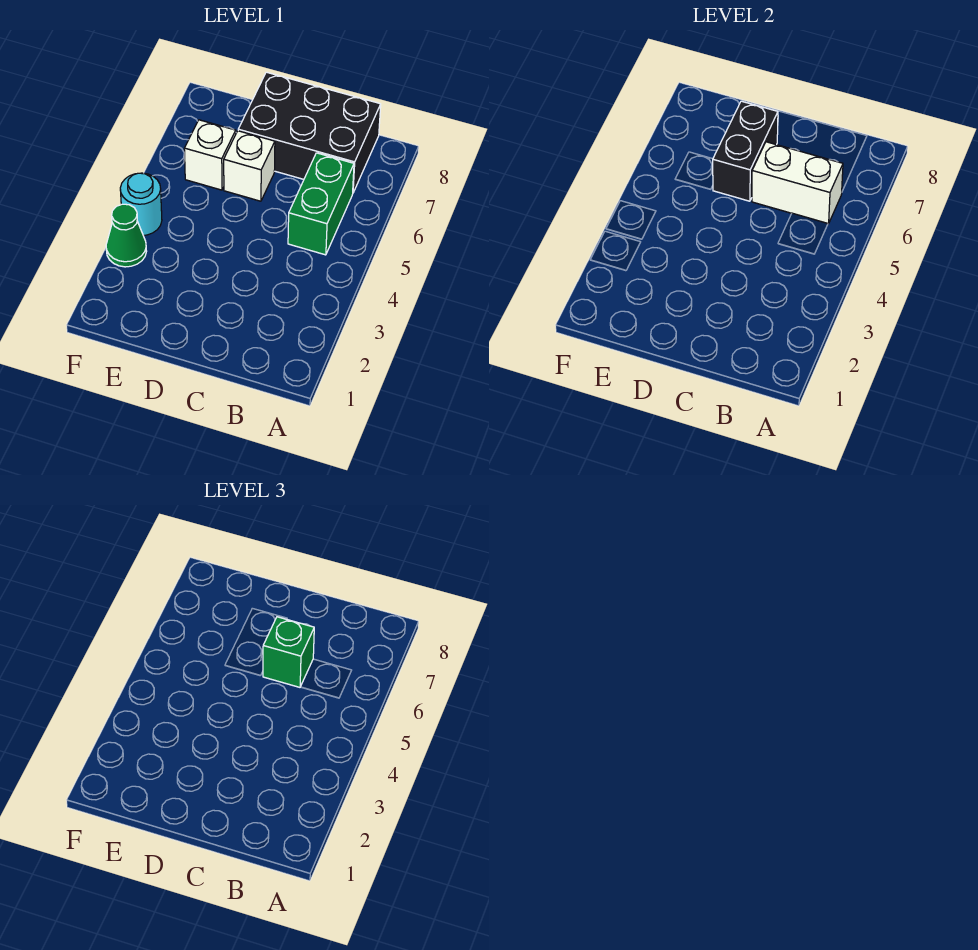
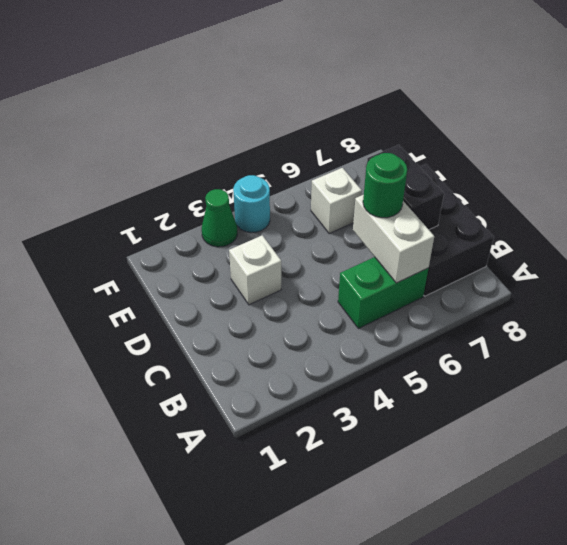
green 1x1 brick [263,617,314,687] -> green 1x1 round brick [363,153,407,218]
white 1x1 brick [224,131,275,201] -> white 1x1 brick moved to [229,235,281,305]
black 1x2 brick [713,101,778,201] -> black 1x2 brick turned to [367,145,444,230]

